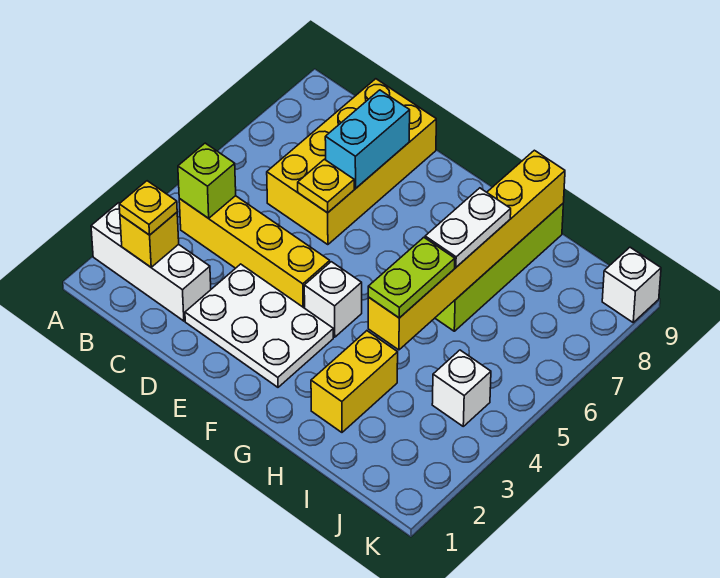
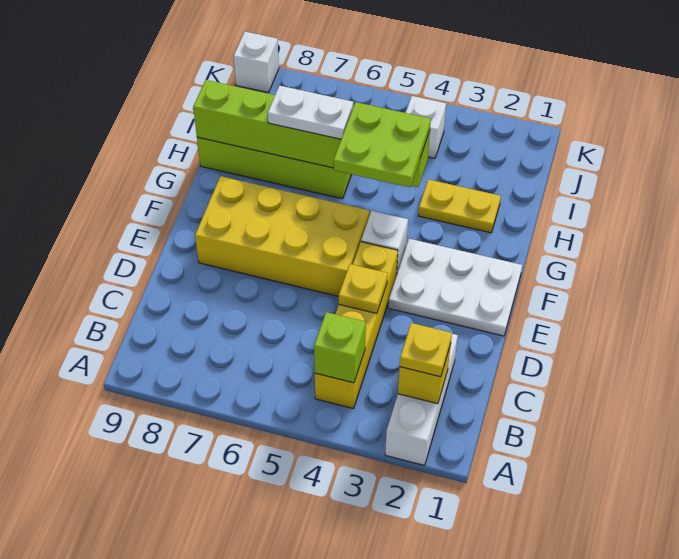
yellow 2x4 brick [267,79,436,245] -> yellow 2x4 brick moved to [195,176,370,296]
white 2x3 plate [185,264,333,387] -> white 2x3 plate turned to [388,239,522,336]
yellow 1x1 plate [298,159,354,213] -> yellow 1x1 plate moved to [339,264,388,313]
cyan 1x2 brick [325,90,410,188] -> none
yellow 1x2 brick [311,331,398,432] -> yellow 1x2 plate [418,179,501,233]
yellow 1x6 brick [368,150,565,350] -> lime 1x6 brick [193,80,430,187]
lime 1x2 plate [368,237,455,318] -> lime 2x2 plate [333,102,431,187]

